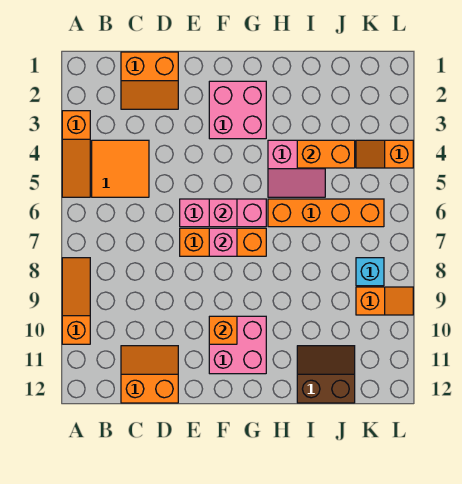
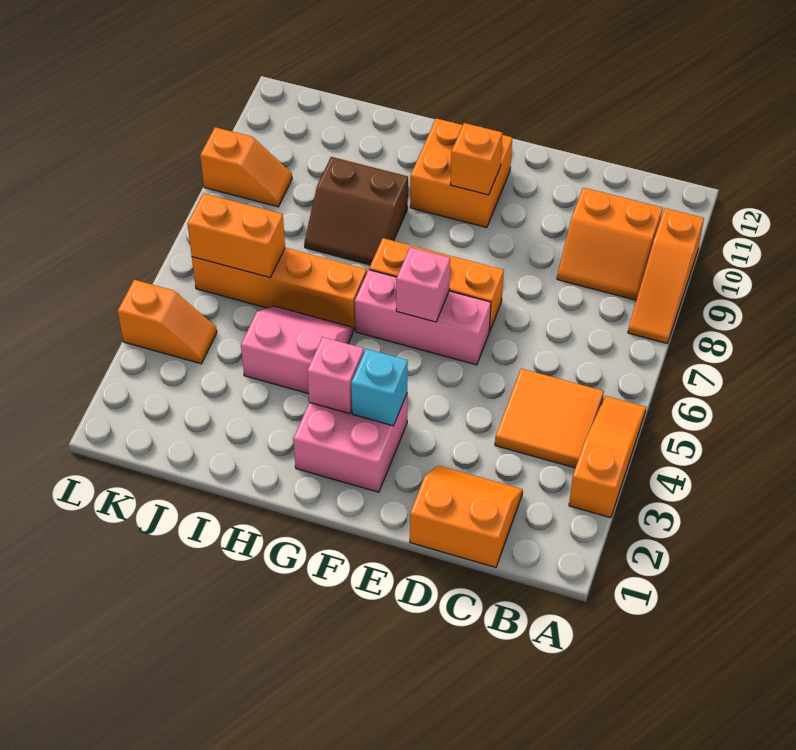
orange 2x2 slope [121,346,178,403] -> orange 2x2 slope moved to [557,188,663,300]
pink 1x1 brick [209,228,237,256] -> pink 1x1 brick moved to [307,337,364,414]
pink 2x2 brick [209,316,266,374] -> orange 2x2 brick [410,119,512,228]
orange 1x2 brick [297,140,355,168] -> orange 1x2 brick moved to [187,193,285,278]
brown 2x2 slope [297,346,355,403] -> brown 2x2 slope moved to [304,157,408,265]
cyan 1x1 brick [356,258,384,286] -> cyan 1x1 brick moved to [351,349,408,426]
orange 1x2 slope [356,287,413,315] -> orange 1x2 slope turned to [200,127,292,207]

